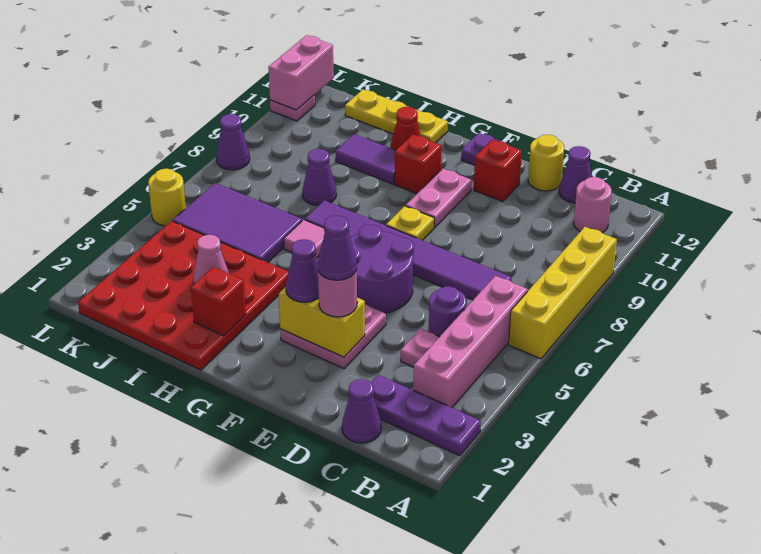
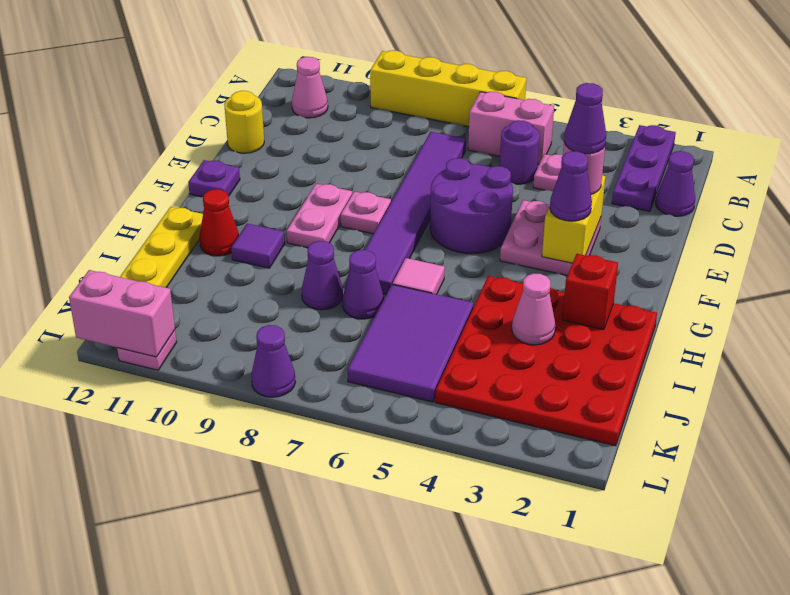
pink 1x4 brick [413,276,528,408] -> pink 1x2 brick [468,92,554,164]
pink 1x1 round brick [574,177,612,232] -> pink 1x1 cone [292,57,328,118]
purple 1x1 cone [559,146,592,203] -> purple 1x1 cone moved to [342,250,384,319]
red 1x1 brick [474,139,522,202] -> none
yellow 1x1 plate [386,206,434,240] -> pink 1x1 plate [341,192,391,234]
pink 1x2 plate [406,169,472,228] -> pink 1x2 plate turned to [287,184,352,248]
red 1x1 brick [395,134,442,194] -> none
purple 1x2 tile [336,134,396,184] -> purple 1x1 tile [231,223,285,268]
yellow 1x1 round brick [148,169,186,226] -> none

